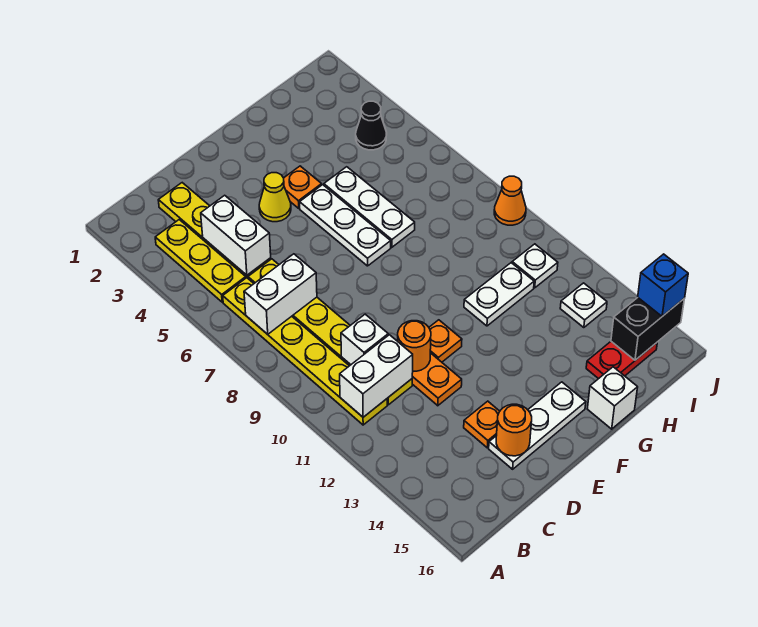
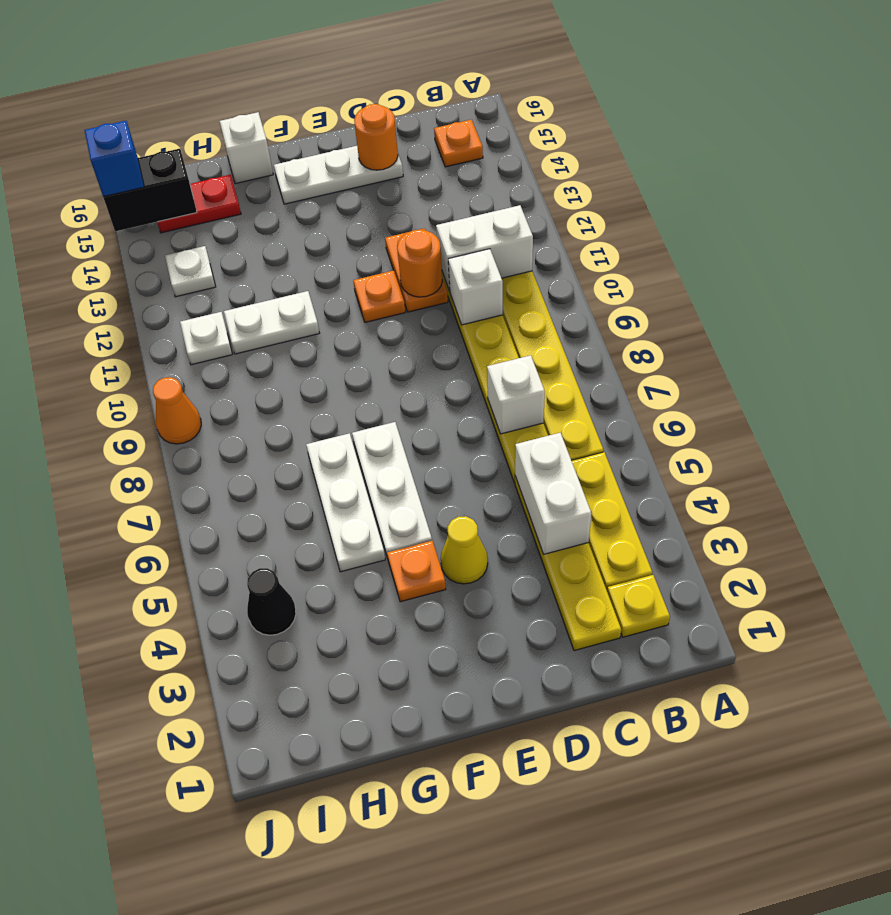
none -> yellow 1x1 plate [607,575,670,637]
white 1x2 brick [244,254,317,334] -> white 1x1 brick [487,355,545,434]
orange 1x1 plate [464,401,500,448] -> orange 1x1 plate moved to [434,120,483,167]

